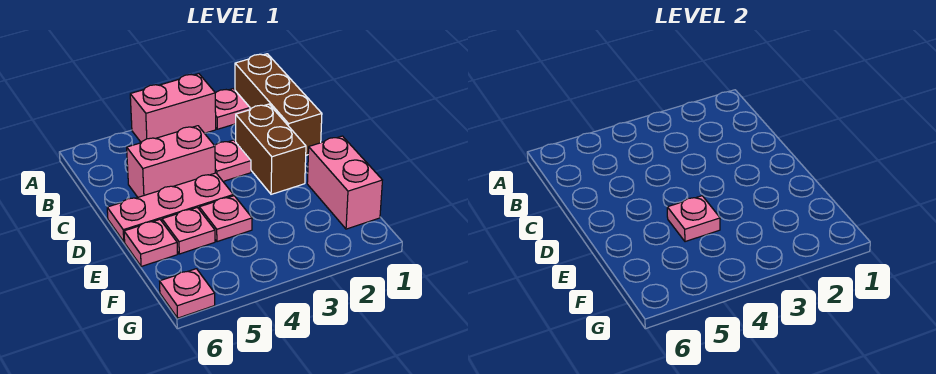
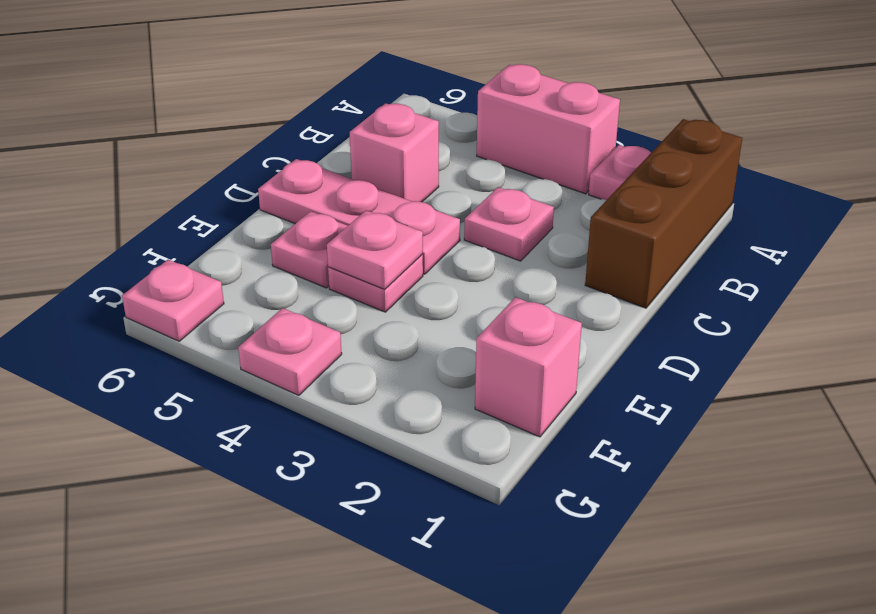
brown 1x2 brick [236,104,306,194] -> none
pink 1x2 brick [127,126,215,197] -> pink 1x1 brick [350,103,439,202]
pink 1x2 brick [307,136,382,229] -> pink 1x1 brick [475,297,582,437]
pink 1x1 plate [124,220,177,267] -> pink 1x1 plate moved to [238,308,342,395]

